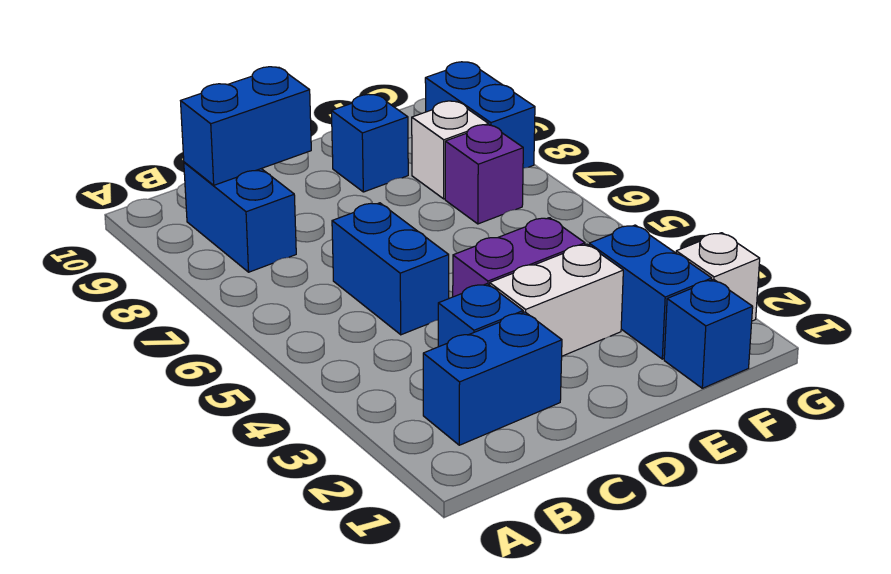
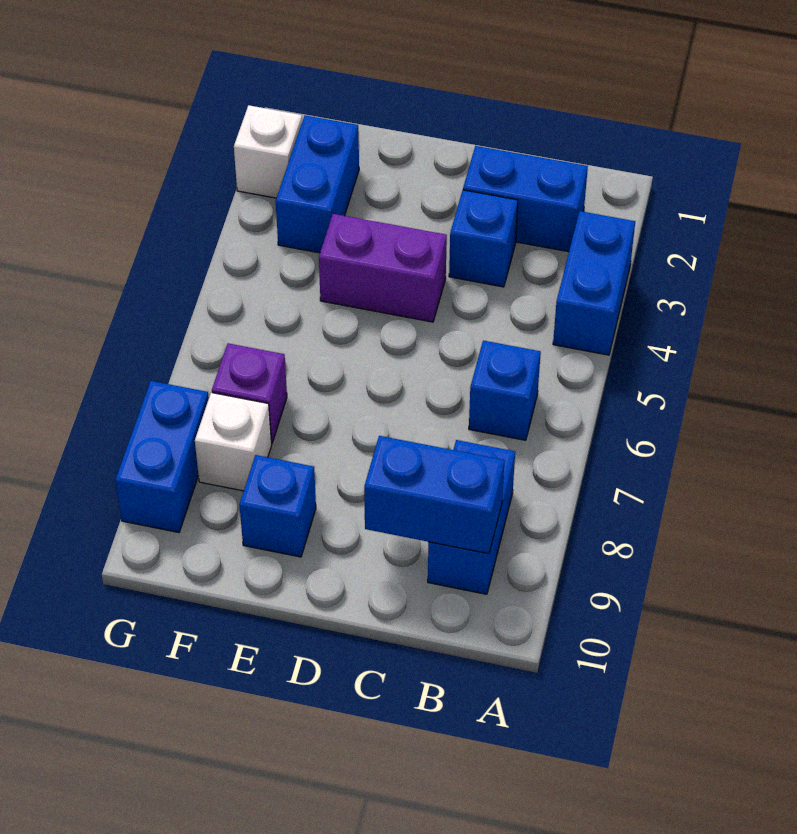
blue 1x2 brick [332,203,449,335] -> blue 1x2 brick moved to [553,211,635,355]
white 1x2 brick [490,244,623,356] -> none
blue 1x1 brick [664,279,753,388] -> blue 1x1 brick moved to [469,341,541,440]

